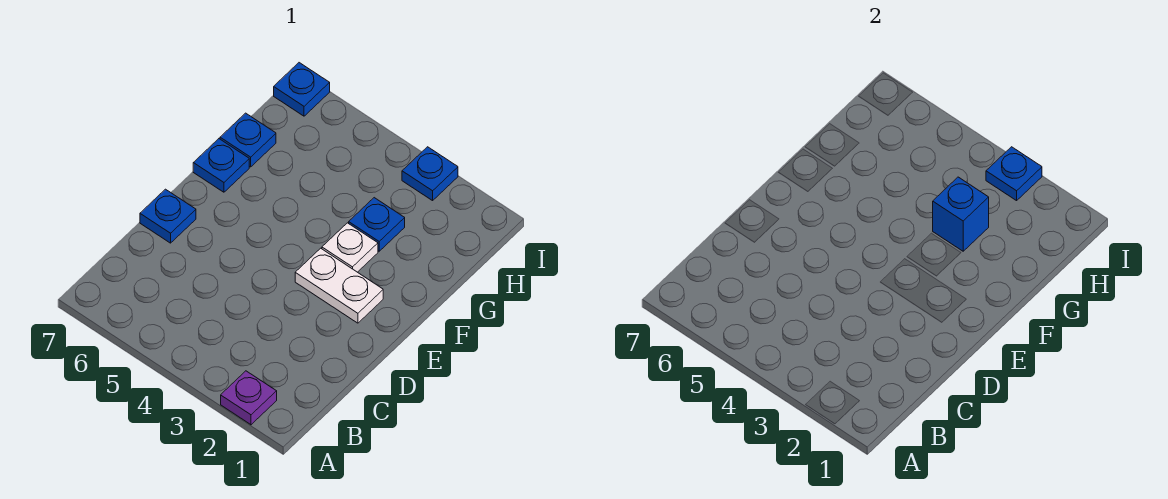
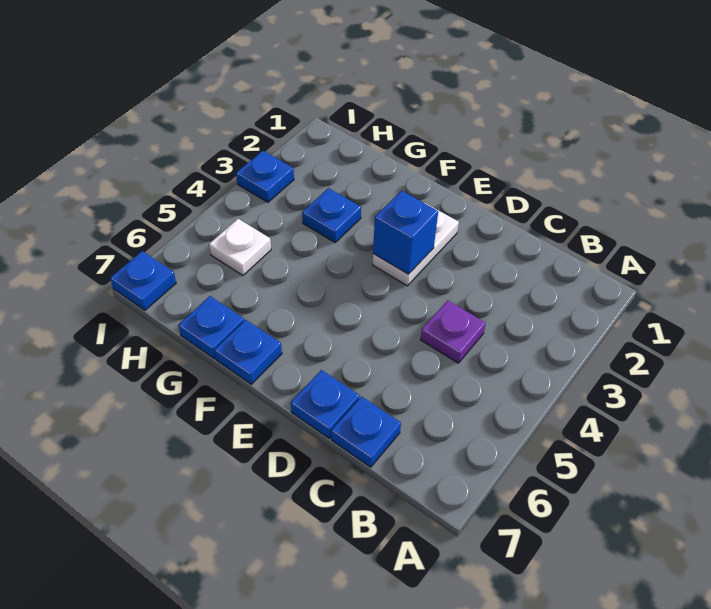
purple 1x1 plate [221,371,277,425] -> purple 1x1 plate moved to [420,300,486,363]
white 1x1 plate [322,223,378,272] -> white 1x1 plate moved to [209,219,271,276]
blue 1x1 brick [933,177,989,251] -> blue 1x1 brick moved to [373,191,438,274]
blue 1x1 plate [986,147,1042,201] -> blue 1x1 plate moved to [331,397,401,467]

